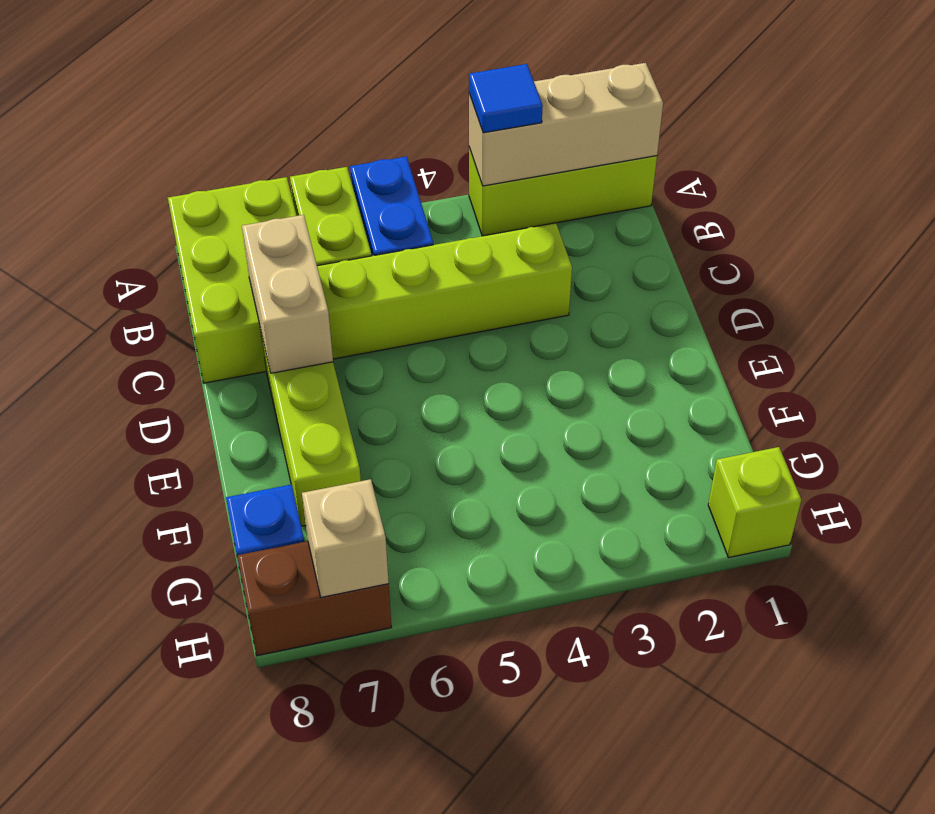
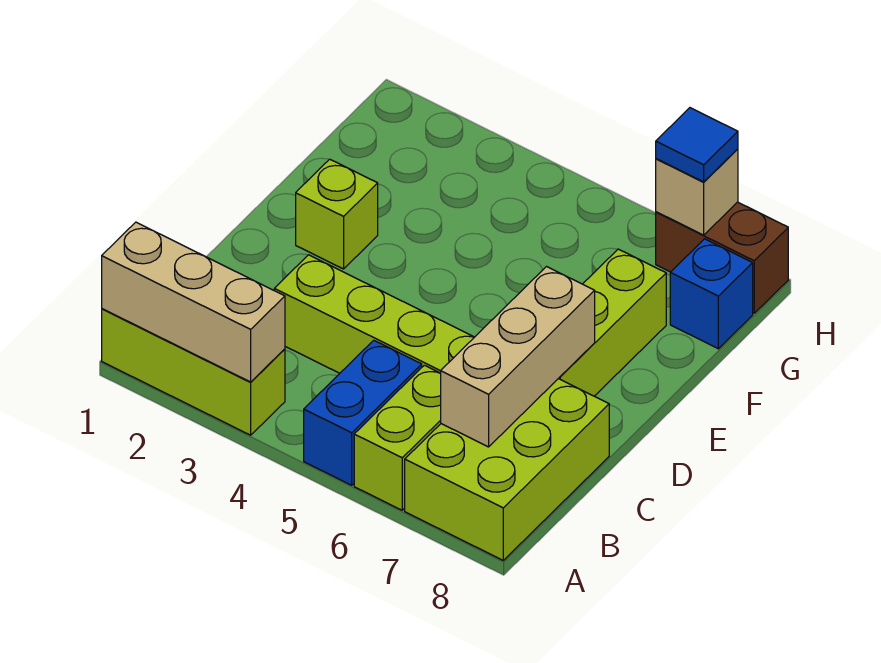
blue 1x1 tile [469,64,543,133] -> blue 1x1 tile moved to [656,108,738,182]
tan 1x2 brick [242,215,333,373] -> tan 1x3 brick [441,267,595,447]
lime 1x1 brick [708,447,801,558] -> lime 1x1 brick moved to [296,159,378,269]

